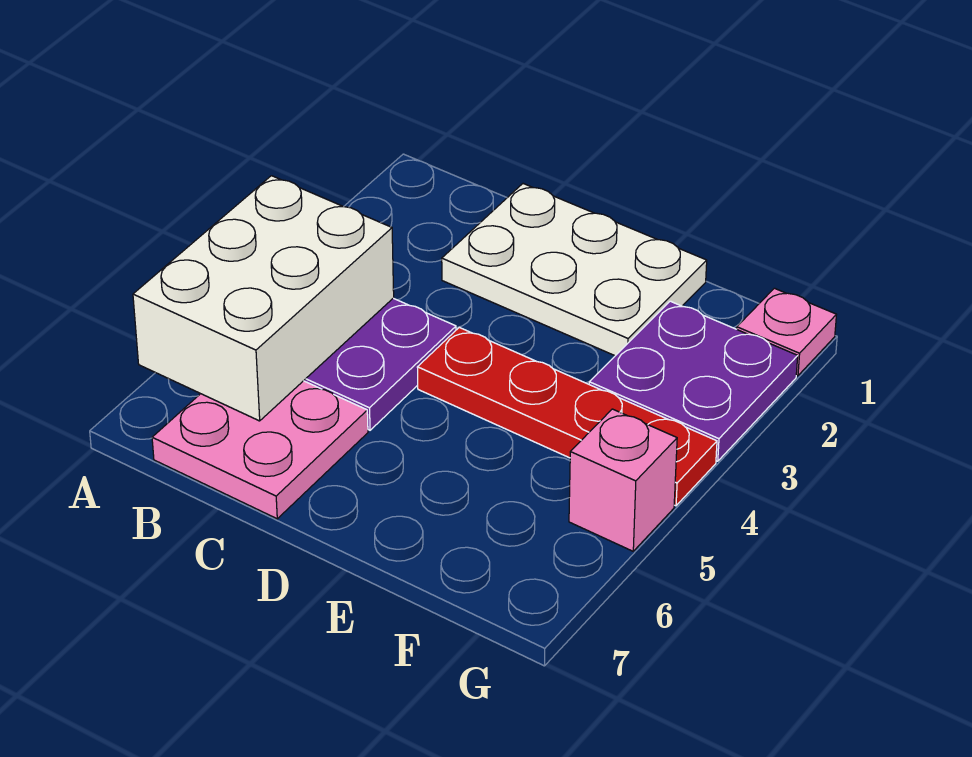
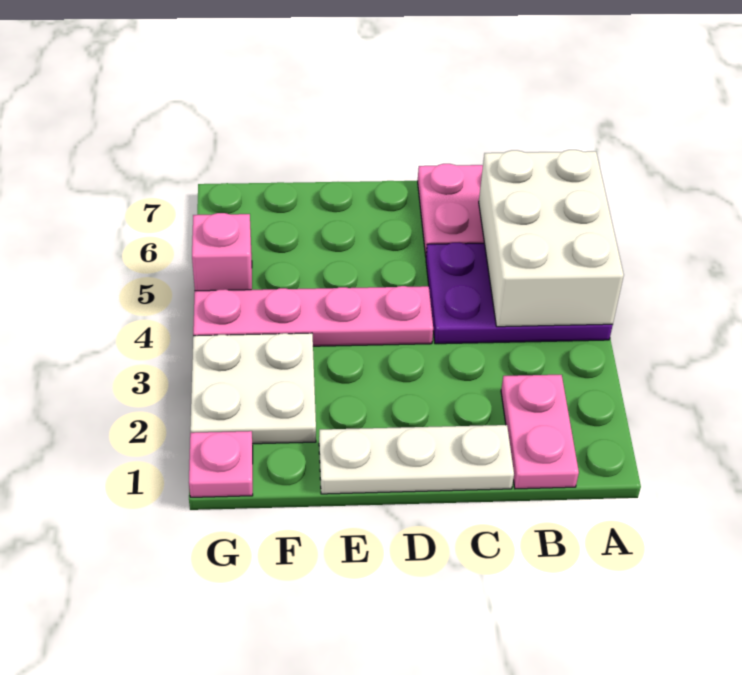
none -> pink 1x2 plate [501,375,579,489]
white 2x3 plate [442,184,707,356] -> white 1x3 plate [319,425,514,494]
red 1x4 plate [417,327,717,506] -> pink 1x4 plate [193,286,433,346]
purple 2x2 plate [589,301,798,461] -> white 2x2 plate [190,333,316,444]

